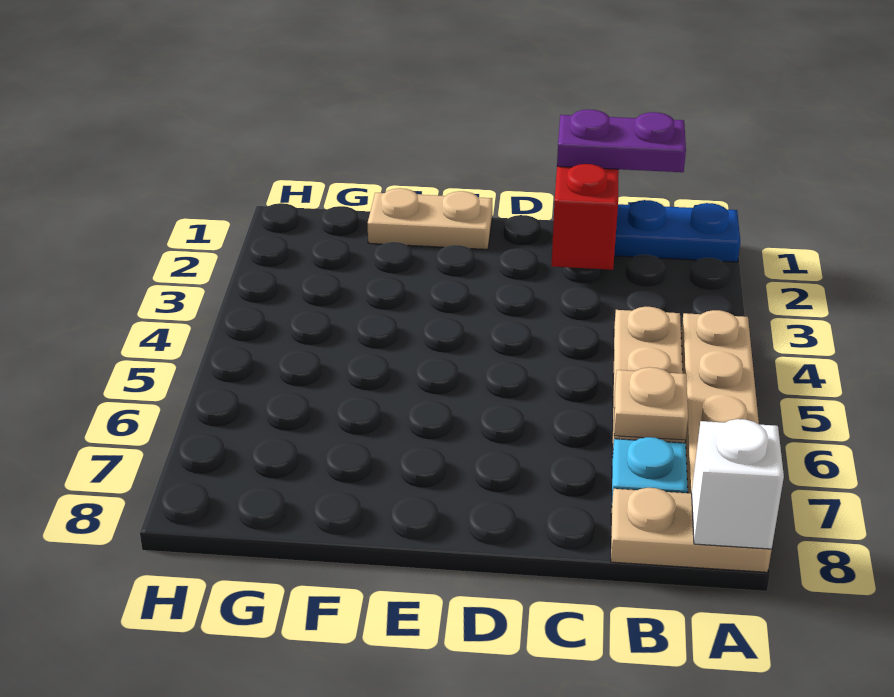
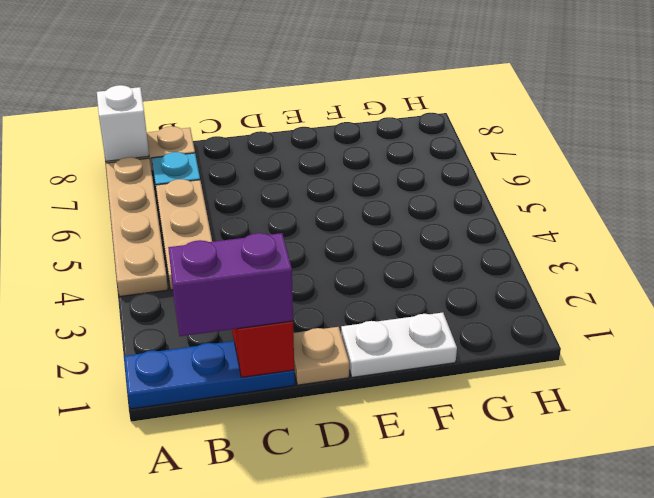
purple 1x2 plate [557,109,686,172] -> purple 1x2 brick [168,233,293,336]
tan 1x1 plate [614,367,688,440] -> tan 1x1 plate moved to [293,327,349,385]
tan 1x2 plate [368,188,492,249] -> white 1x2 plate [341,313,457,377]

